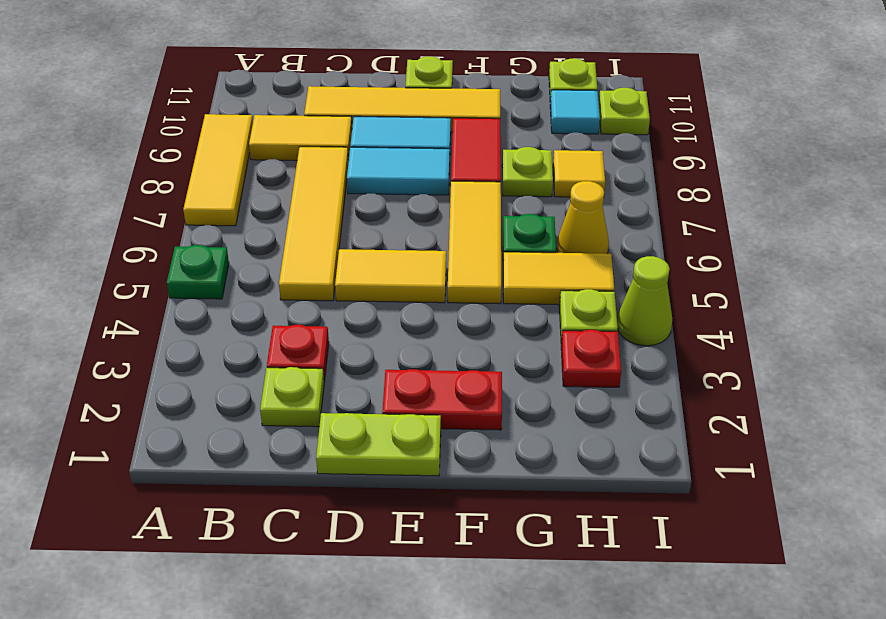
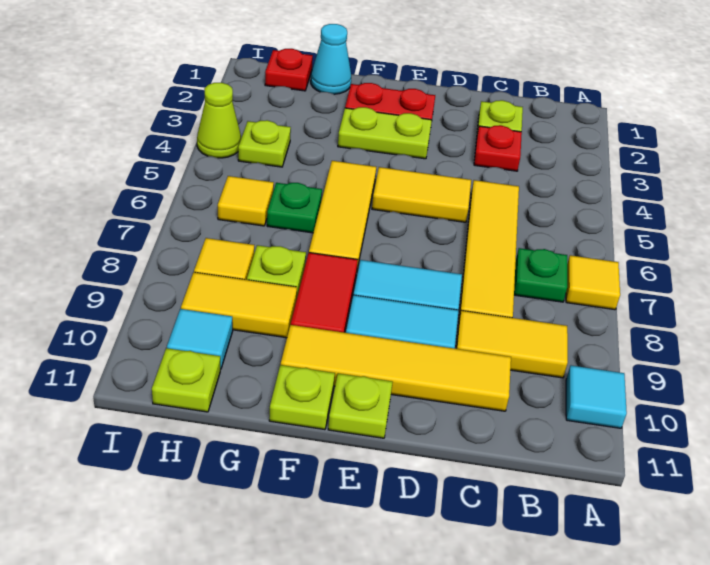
green 1x1 plate [167,245,229,299] -> green 1x1 plate moved to [514,248,567,302]
yellow 1x3 tile [183,114,253,226] -> yellow 1x1 tile [566,255,620,310]
none -> cyan 1x1 tile [566,365,627,428]
lime 1x2 plate [316,413,441,476] -> lime 1x2 plate moved to [338,107,432,159]
none -> cyan 1x1 cone [311,24,351,94]
yellow 1x2 tile [503,252,614,305] -> yellow 1x2 tile moved to [181,272,297,338]
red 1x1 plate [561,330,621,387] -> red 1x1 plate moved to [265,49,313,91]
yellow 1x1 cone [557,181,609,254] -> yellow 1x1 tile [218,176,274,226]
lime 1x1 plate [599,88,650,135] -> lime 1x1 plate moved to [269,365,335,430]

